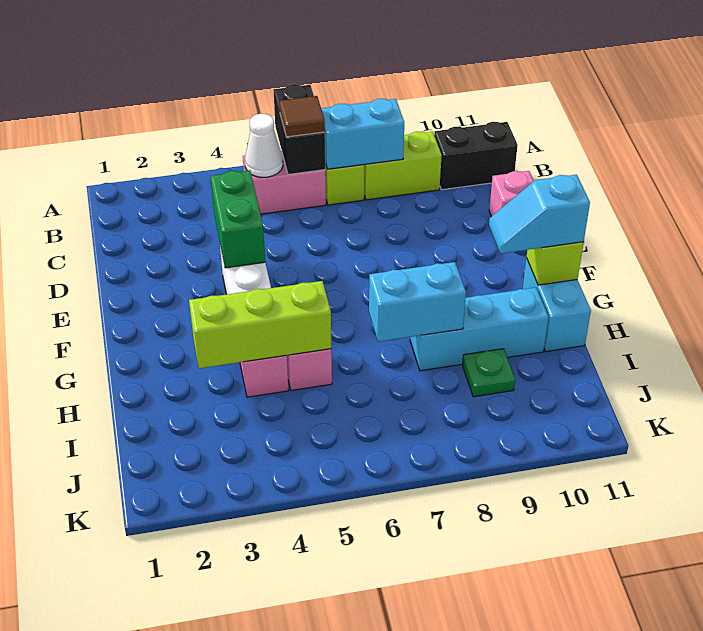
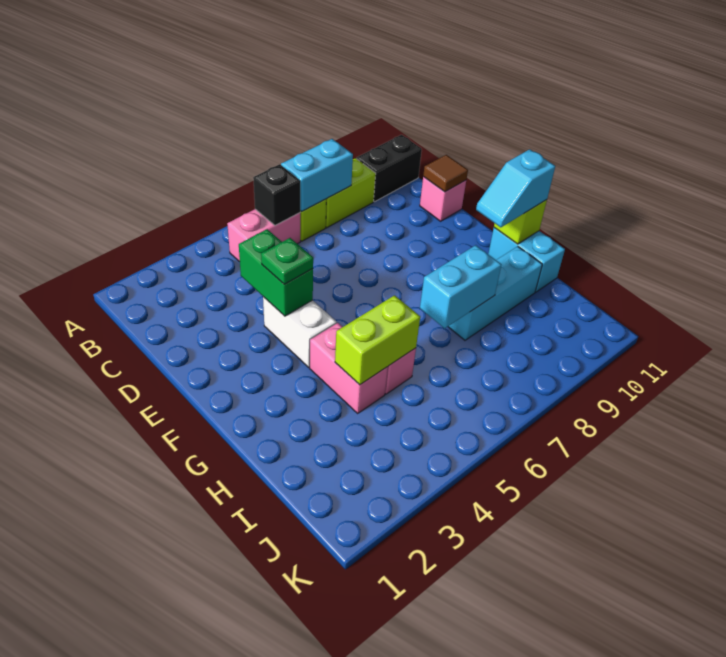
black 1x2 brick [274,84,325,174] -> black 1x1 brick [253,164,300,225]
white 1x1 cone [245,114,283,177] -> none
brown 1x1 tile [279,96,325,137] -> brown 1x1 tile moved to [423,155,468,192]
lime 1x3 brick [189,281,331,368] -> lime 1x2 brick [335,295,420,385]
green 1x1 plate [463,349,515,397] -> green 1x1 plate moved to [261,238,313,284]

